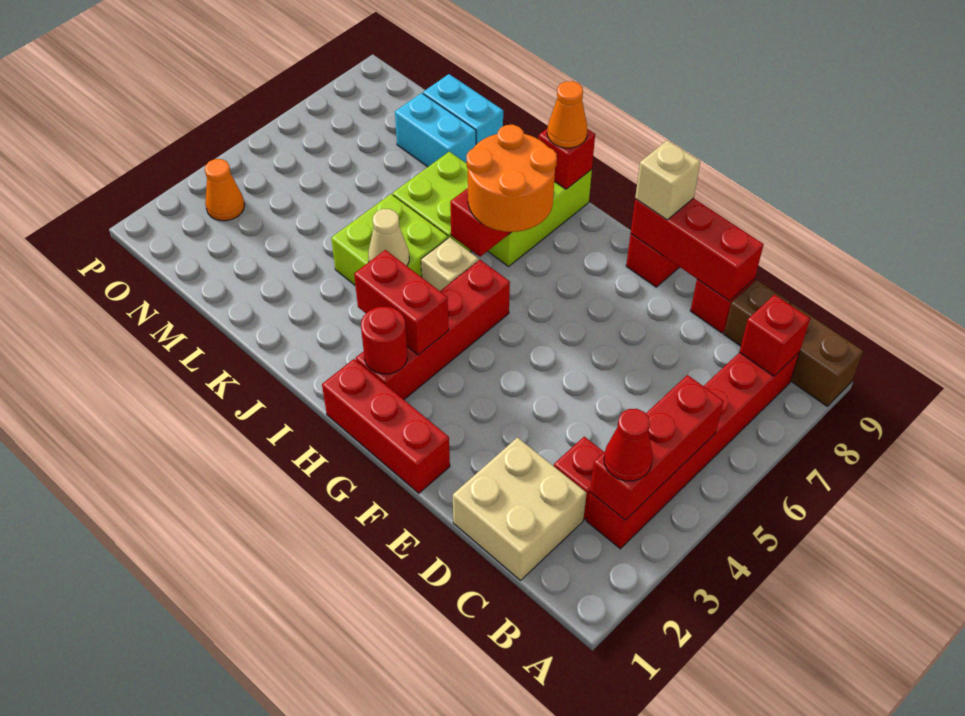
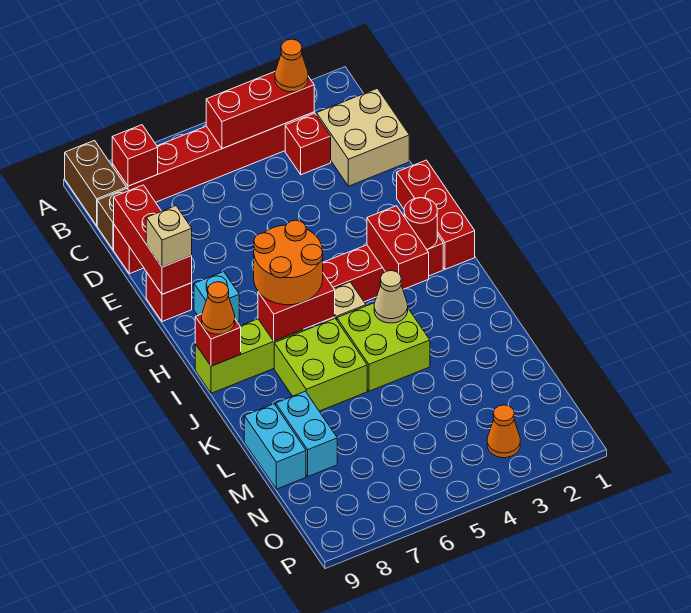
red 1x1 cone [604,409,653,481] -> orange 1x1 cone [275,39,308,92]
none -> cyan 1x1 brick [194,272,239,322]

